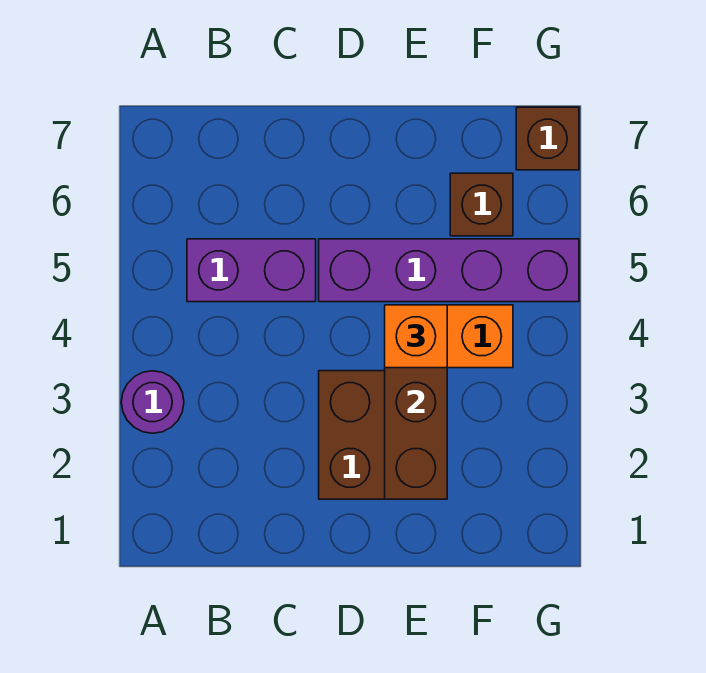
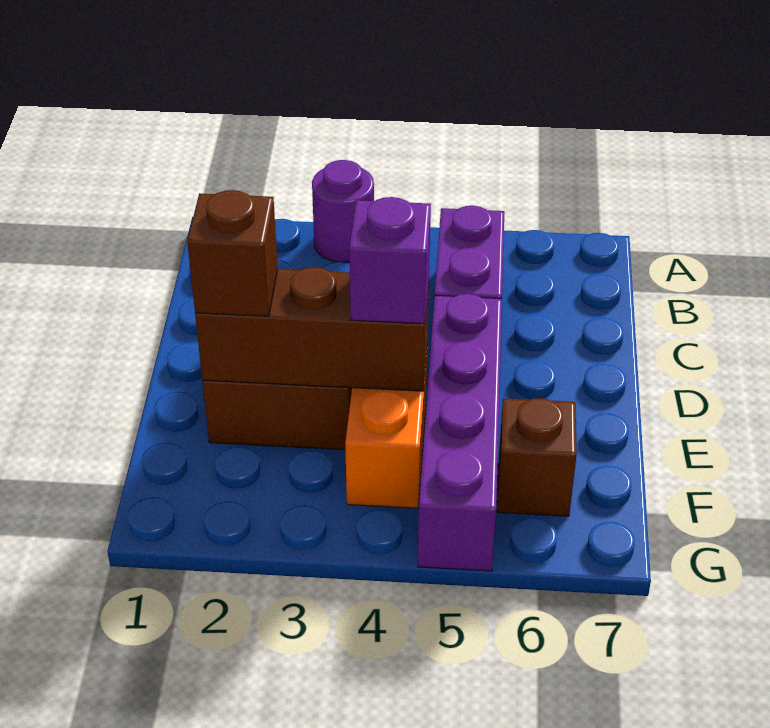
orange 1x1 brick [385,305,447,368] -> purple 1x1 brick [349,197,431,324]
brown 1x1 brick [516,107,579,170] -> brown 1x1 brick moved to [187,190,278,316]

